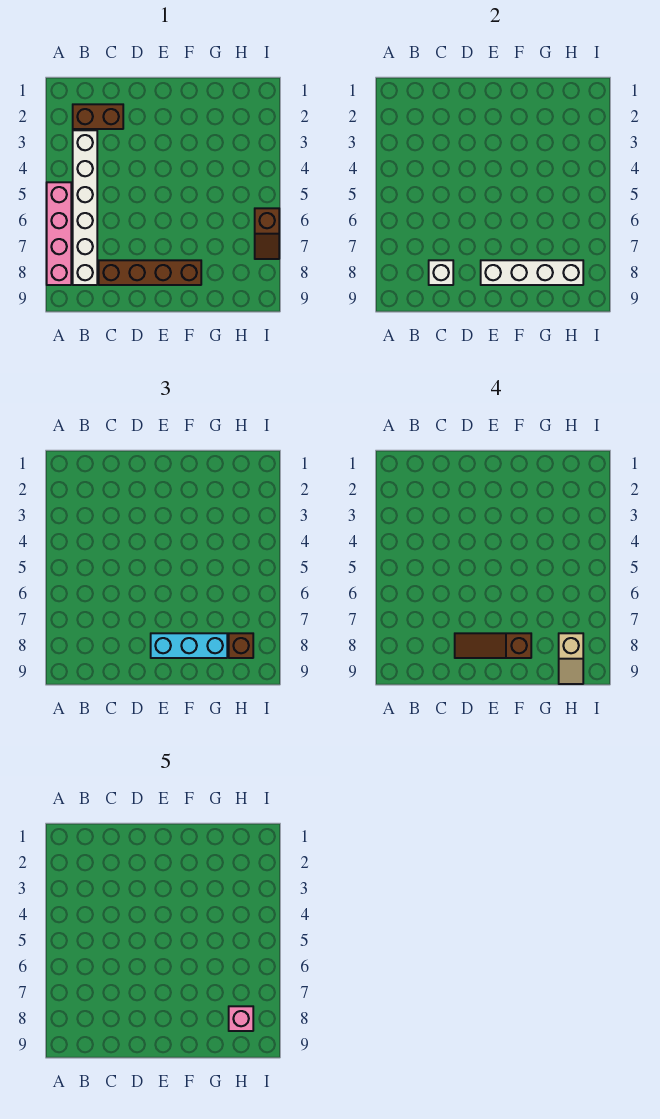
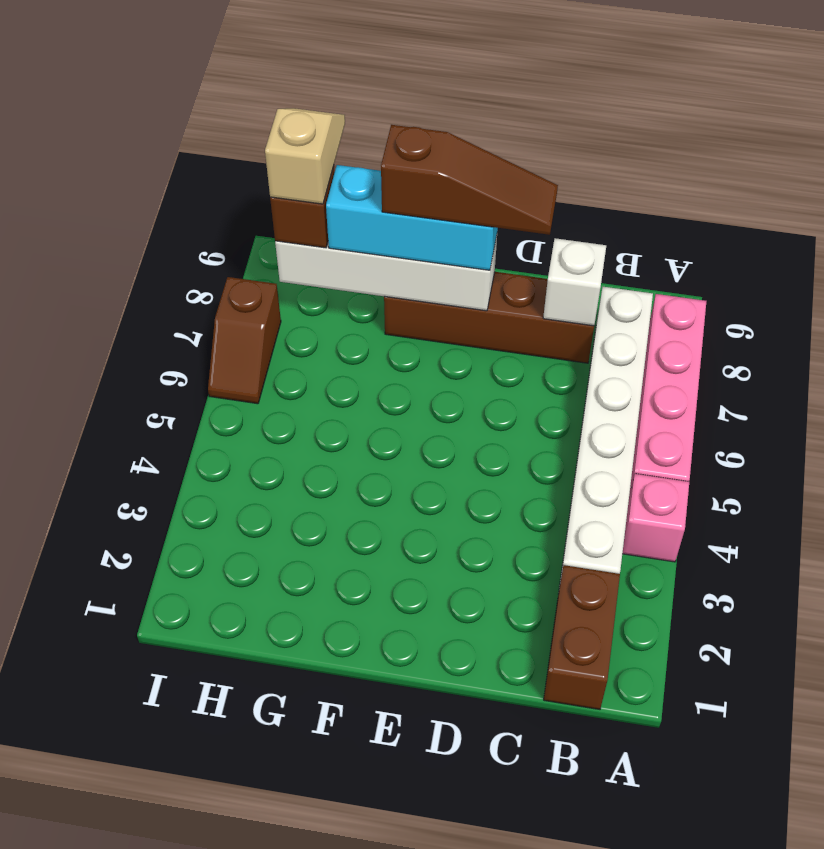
brown 1x2 brick [73,104,123,129] -> brown 1x2 brick turned to [544,565,620,709]
pink 1x1 brick [229,1006,253,1031] -> pink 1x1 brick moved to [622,474,689,562]
brown 1x2 slope [255,208,279,259] -> brown 1x2 slope turned to [208,277,281,404]

